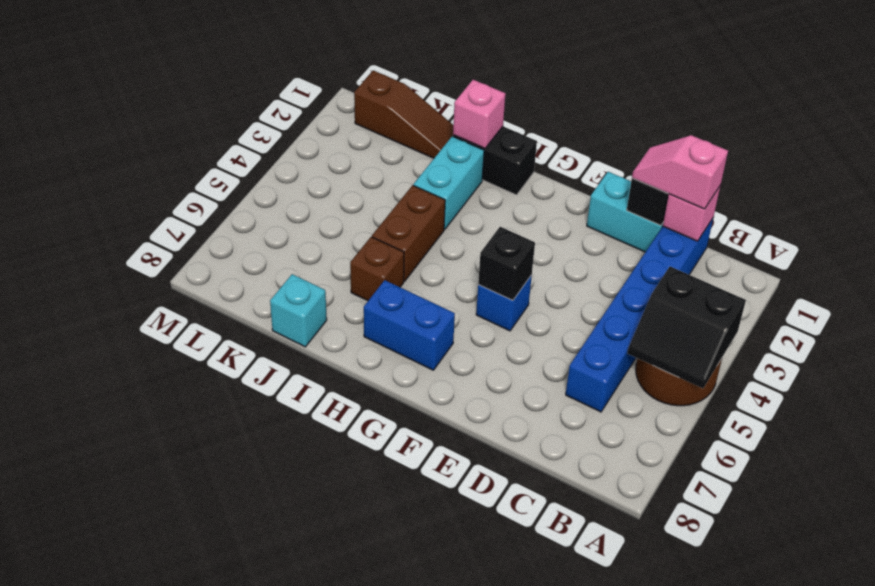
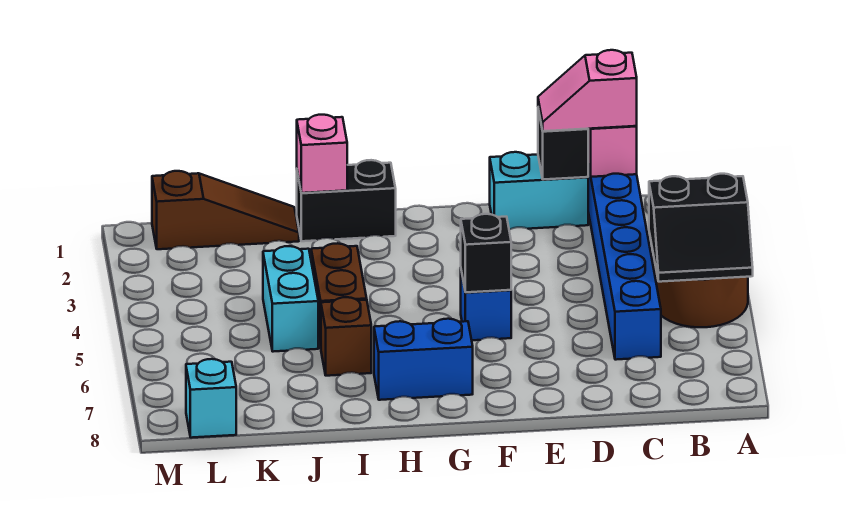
cyan 1x2 brick [413,136,484,230] -> cyan 1x2 brick moved to [263,246,318,352]
cyan 1x1 brick [270,274,327,347] -> cyan 1x1 brick moved to [186,359,236,438]

